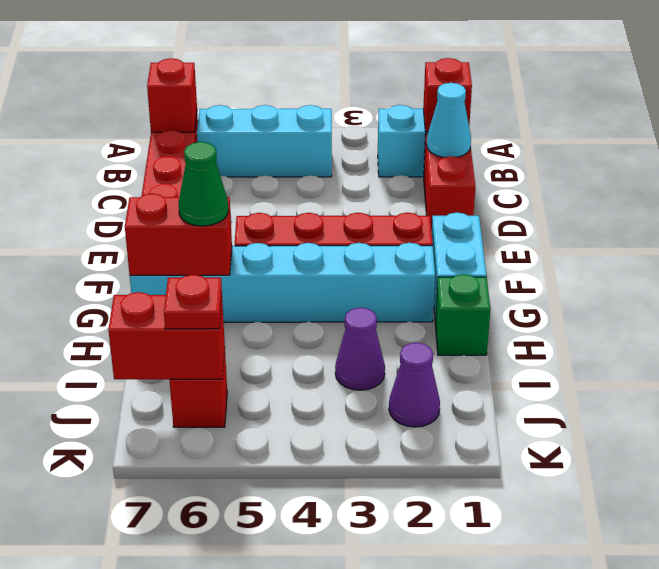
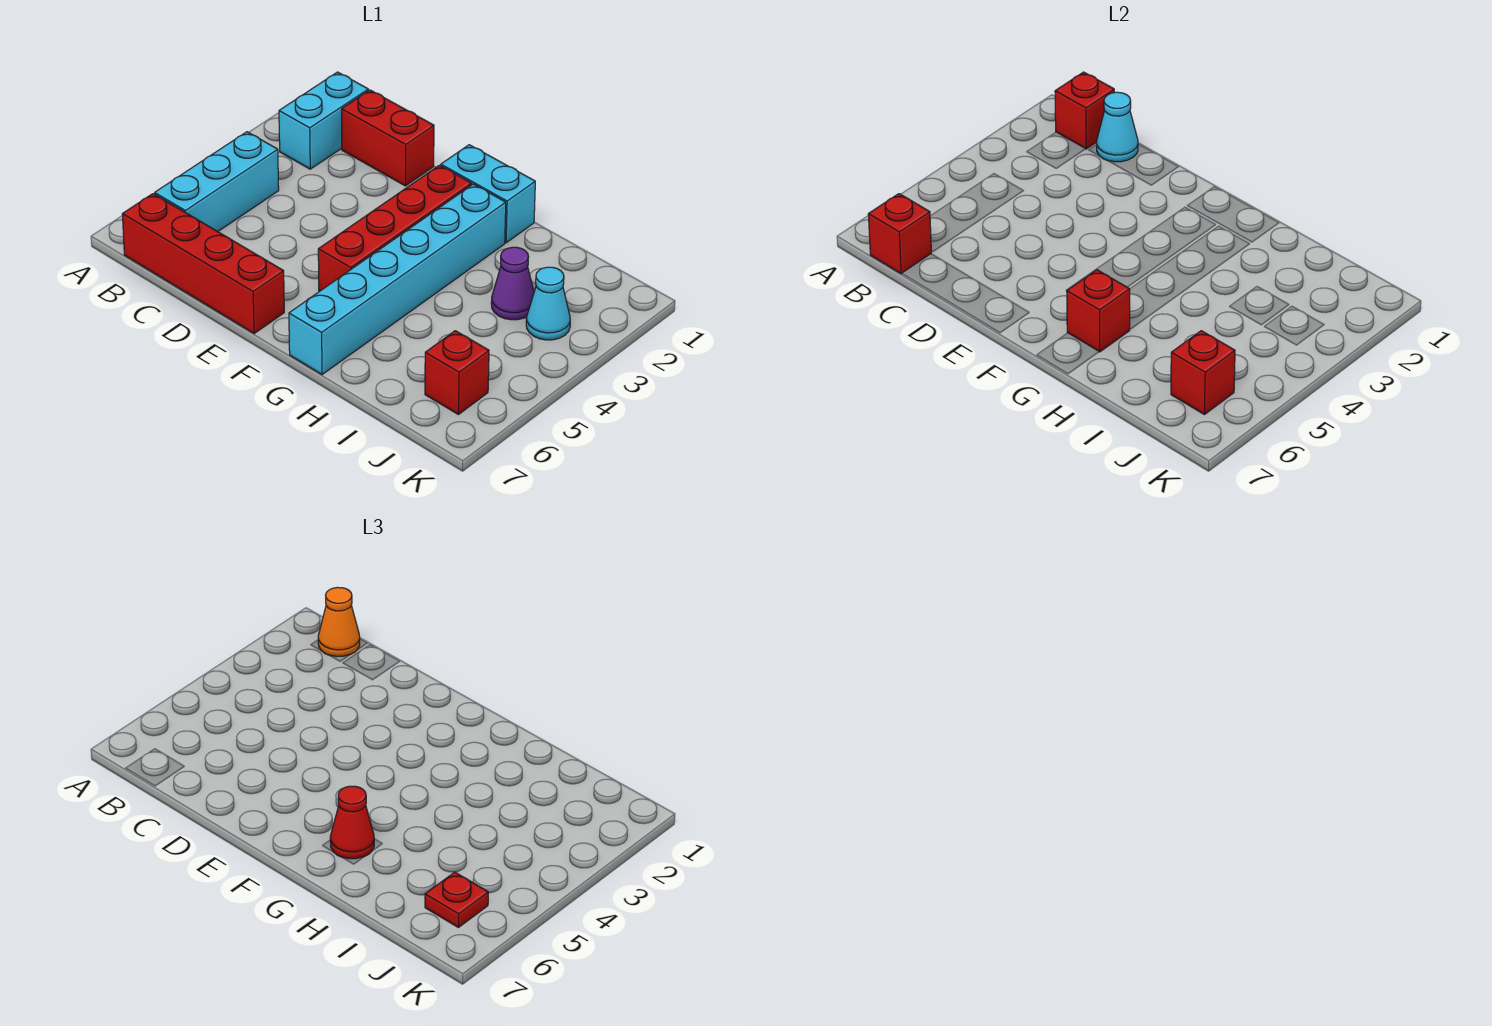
none -> orange 1x1 cone [318,587,360,656]
red 1x2 brick [125,194,232,275] -> red 1x1 brick [1067,270,1130,352]
green 1x1 cone [178,142,229,226] -> red 1x1 cone [330,786,374,859]
green 1x1 brick [435,274,491,355] -> none
purple 1x1 cone [389,343,440,427] -> none
none -> cyan 1x1 cone [526,267,570,340]
red 1x2 brick [108,292,225,379] -> red 1x1 brick [1171,331,1235,414]

